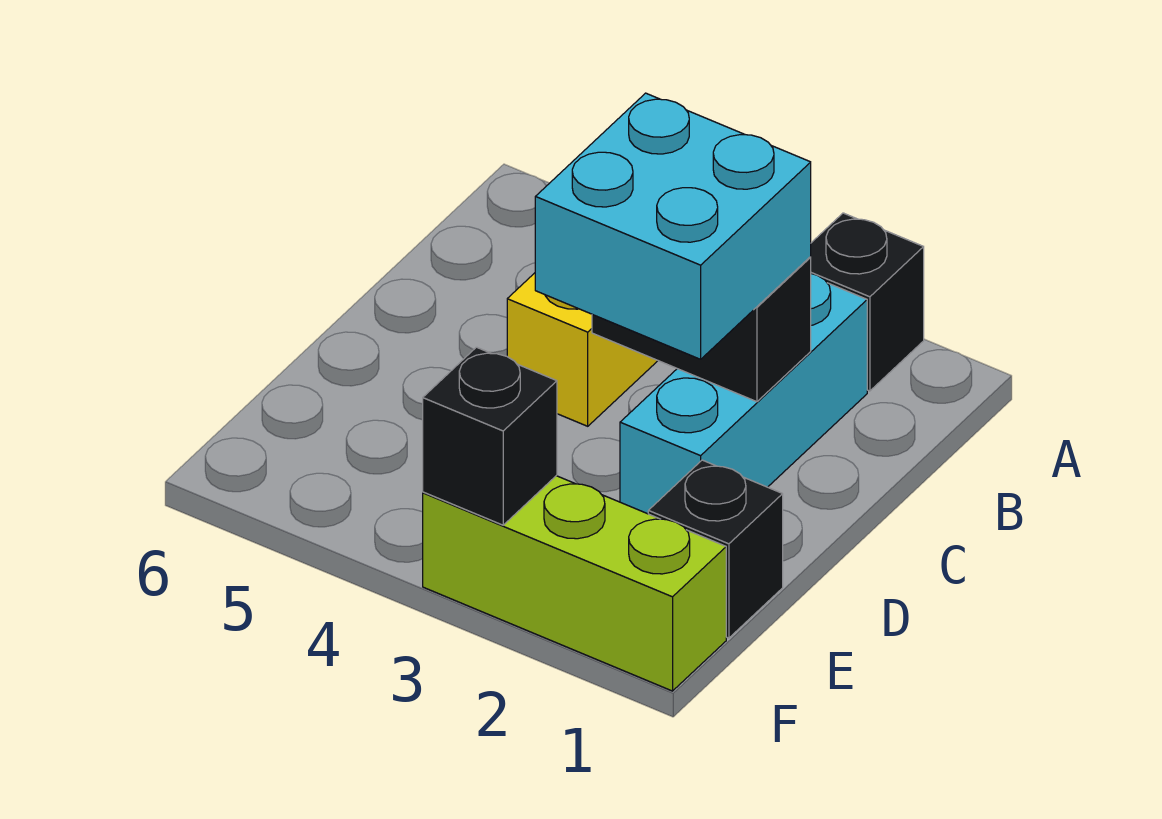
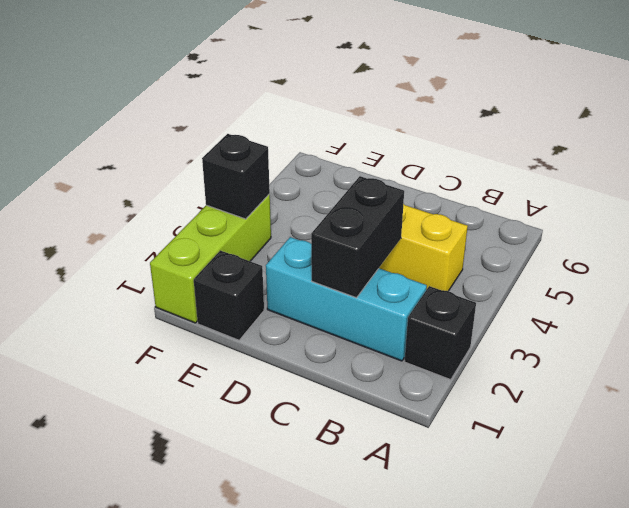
cyan 2x2 brick [535,93,811,359] -> none

